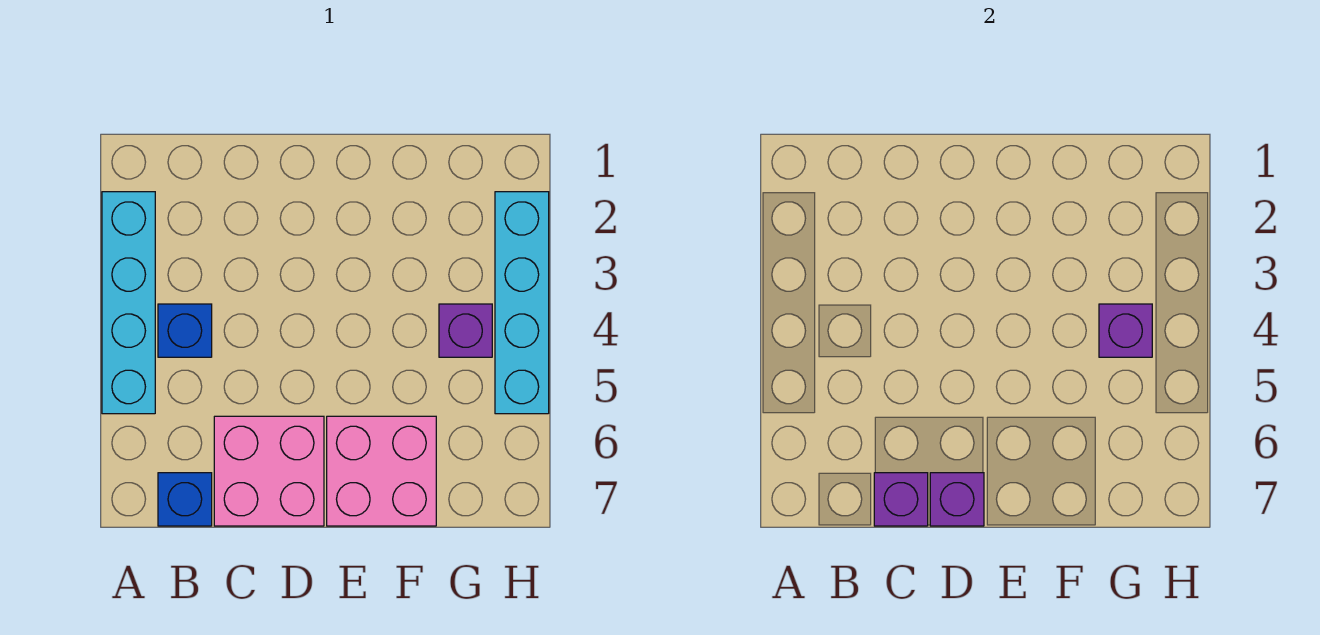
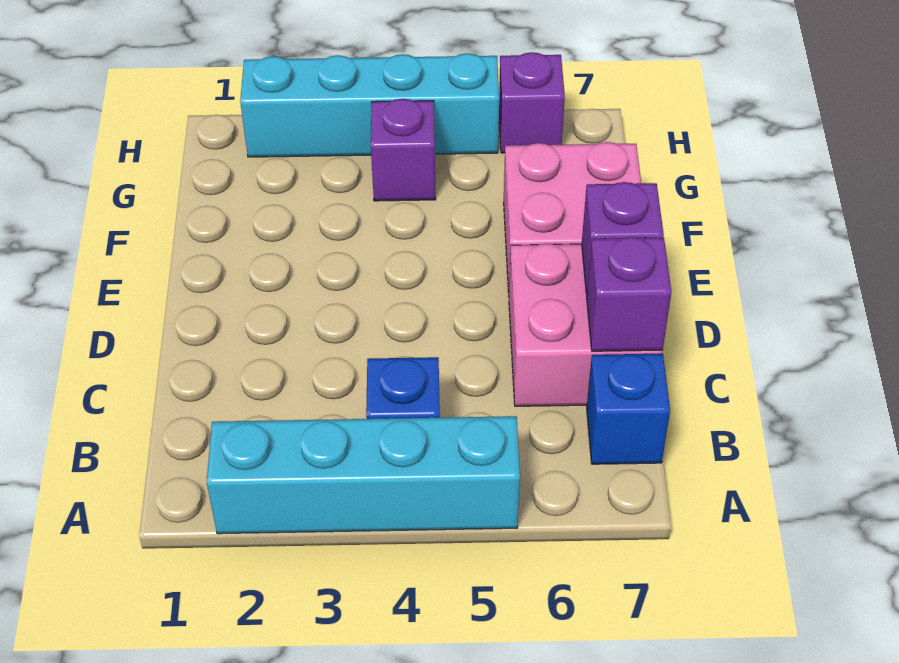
purple 1x1 brick [1099,304,1152,357] -> purple 1x1 brick moved to [499,52,565,153]

